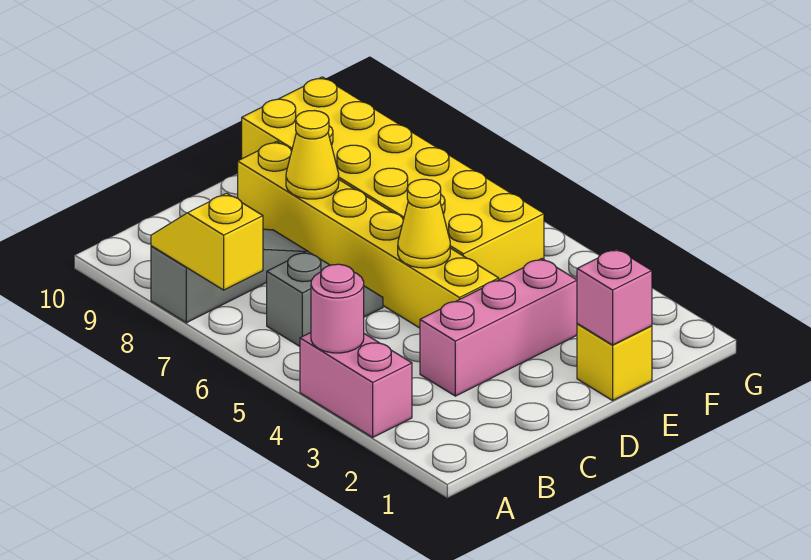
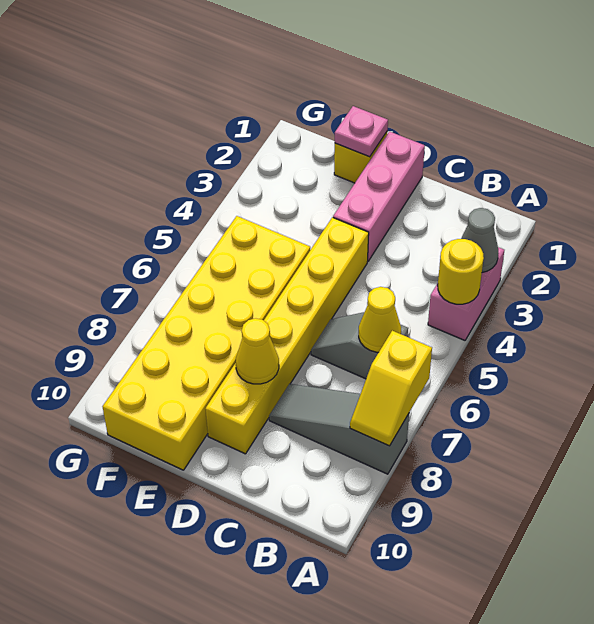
none -> grey 1x1 cone [461,208,499,272]
pink 1x1 round brick [311,264,364,353] -> yellow 1x1 round brick [438,239,484,304]
pink 1x3 brick [420,259,577,396] -> pink 1x3 brick turned to [333,132,425,261]
yellow 1x1 cone [398,179,450,268] -> yellow 1x1 cone moved to [359,287,401,352]
pink 1x1 brick [577,249,652,345] -> pink 1x1 plate [335,106,388,157]

